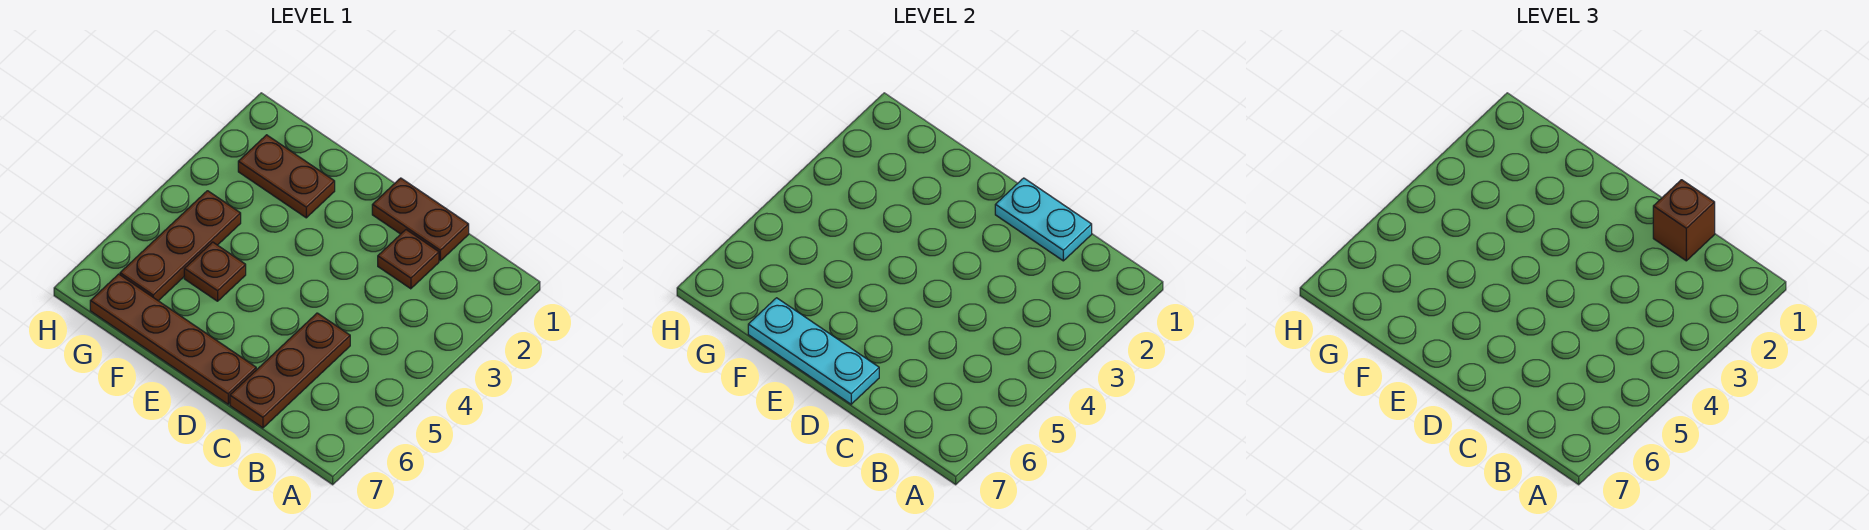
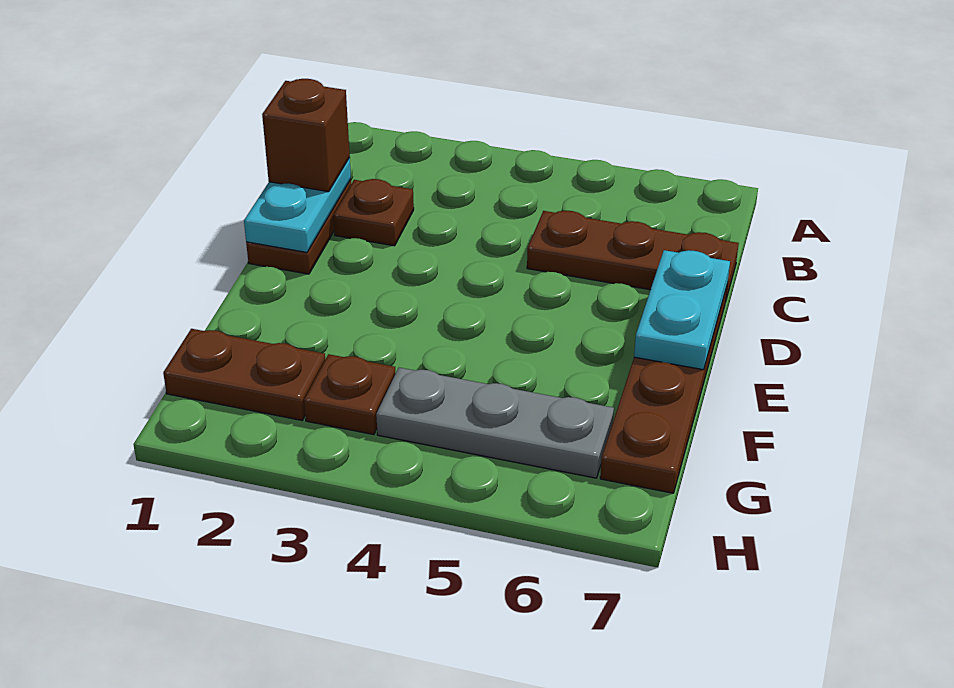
cyan 1x3 plate [748,298,879,404] -> cyan 1x2 plate [634,250,730,370]
brown 1x2 plate [238,135,335,218] -> brown 1x2 plate turned to [163,329,325,420]
brown 1x1 plate [184,242,246,301] -> brown 1x1 plate moved to [304,354,396,435]
brown 1x3 plate [120,191,241,301] -> grey 1x3 plate [376,368,614,478]

